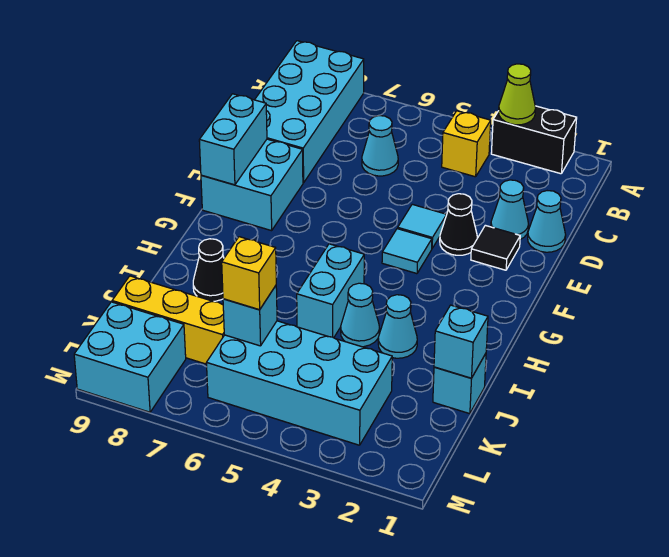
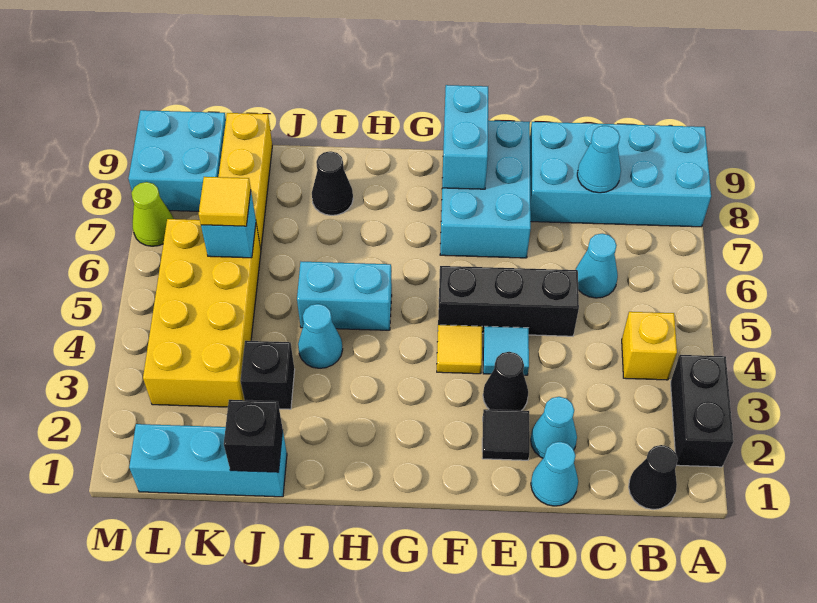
lime 1x1 cone [499,64,536,125] -> lime 1x1 cone moved to [132,182,174,246]
none -> black 1x1 cone [629,445,678,510]
none -> black 1x3 brick [438,266,579,336]
cyan 2x2 brick [201,139,303,231] -> cyan 2x3 brick [440,120,531,258]
cyan 1x2 brick [199,94,267,185] -> cyan 1x2 brick turned to [442,85,488,189]
cyan 1x1 tile [382,229,432,274] -> yellow 1x1 tile [437,325,482,374]
cyan 1x1 cone [378,295,417,358] -> cyan 1x1 cone moved to [577,126,621,193]
cyan 1x1 brick [433,354,486,414] -> cyan 1x3 brick [129,424,287,497]
cyan 1x1 brick [434,305,488,378] -> black 1x1 brick [224,400,283,472]
none -> black 1x1 brick [240,341,295,409]
cyan 2x4 brick [207,321,392,445] -> yellow 2x4 brick [143,219,261,407]
yellow 1x1 brick [222,237,276,310] -> yellow 1x1 tile [198,177,251,226]

